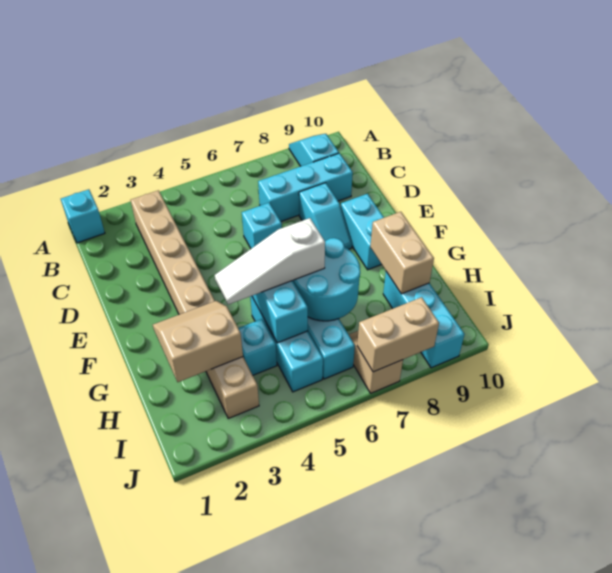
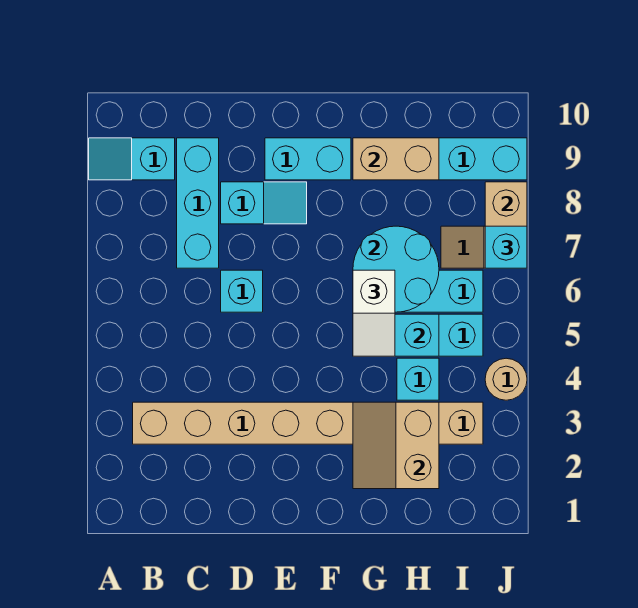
cyan 1x1 brick [61,189,105,243] -> cyan 1x1 brick moved to [485,226,527,268]
white 1x3 slope [215,218,325,305] -> white 1x2 slope [353,270,395,356]
none -> tan 1x1 round brick [485,358,527,400]

